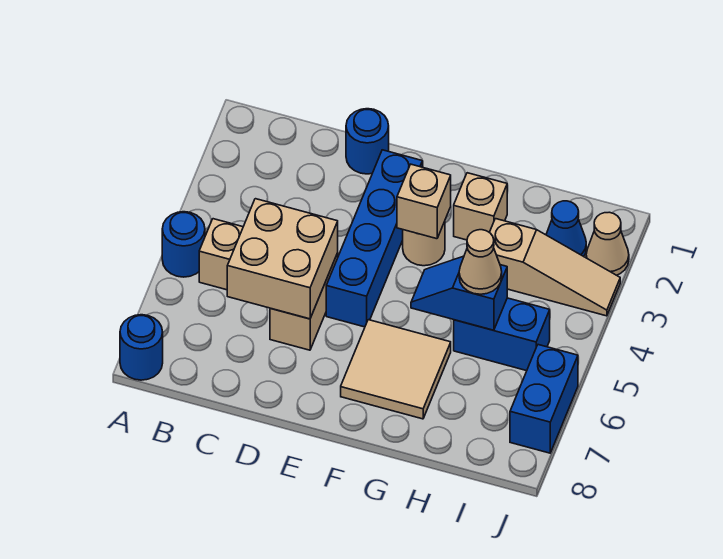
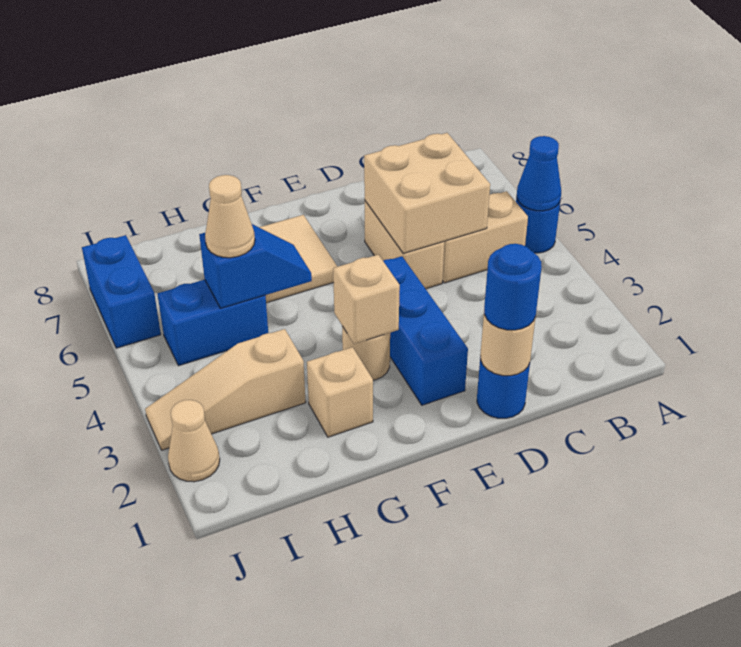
blue 1x1 round brick [120,315,163,380] -> blue 1x1 round brick moved to [484,244,542,330]
none -> tan 1x1 round brick [480,315,536,376]
blue 1x4 brick [326,150,423,327] -> blue 1x3 brick [383,256,468,405]
blue 1x1 cone [546,201,586,256] -> blue 1x1 cone moved to [517,136,561,211]

